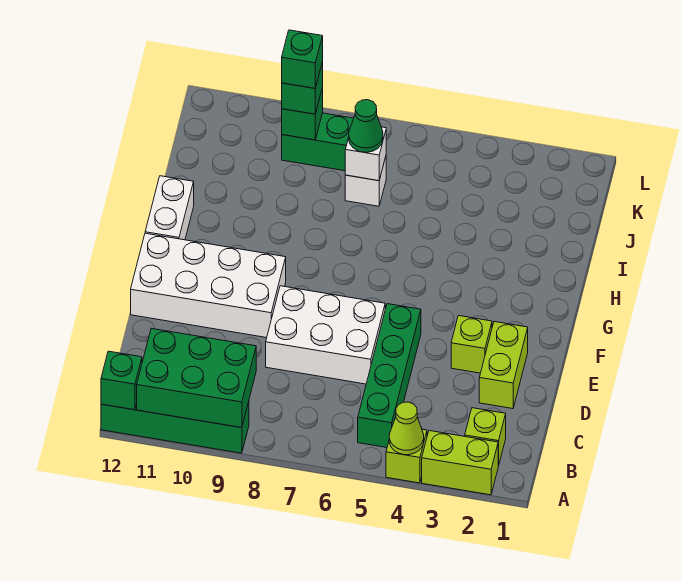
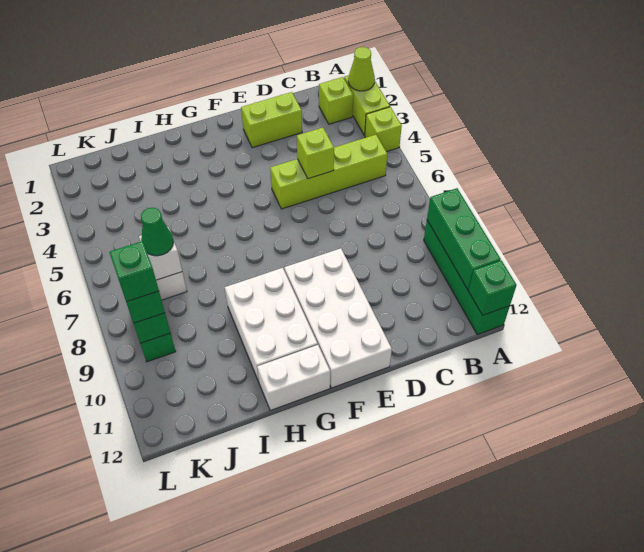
lime 1x1 cone [389,402,424,455] -> lime 1x1 cone moved to [348,47,375,91]
green 2x3 brick [137,328,256,428] -> green 1x3 brick [427,188,501,290]
green 1x4 brick [358,304,421,448] -> lime 1x4 brick [270,135,387,209]
white 2x3 brick [266,286,385,384] -> white 2x3 brick moved to [225,268,318,382]
lime 1x1 brick [451,316,492,373] -> lime 1x1 brick moved to [297,128,334,179]

